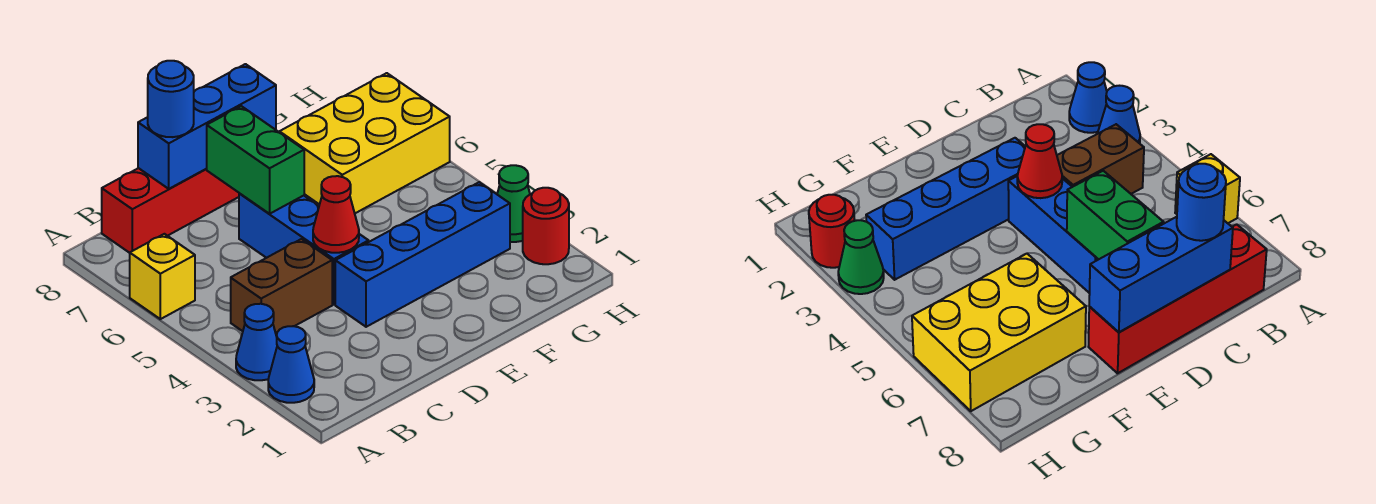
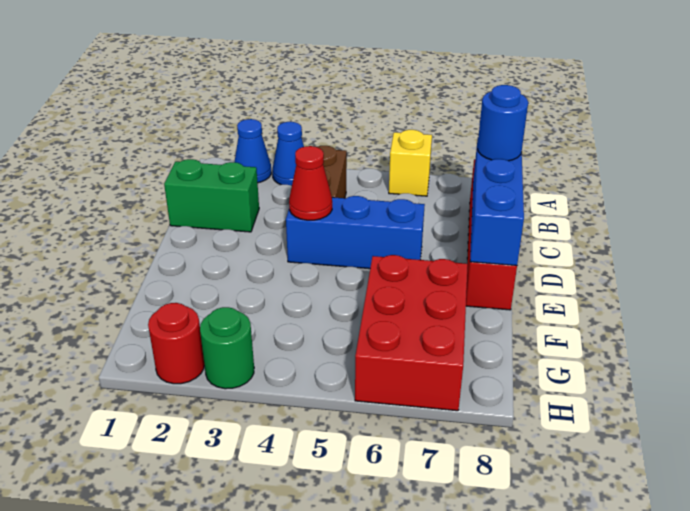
blue 1x4 brick [335,182,510,327] -> none
green 1x2 brick [207,106,304,214] -> green 1x2 brick moved to [164,159,259,232]
yellow 2x3 brick [279,73,450,213] -> red 2x3 brick [355,255,468,411]
green 1x1 cone [497,165,530,242] -> green 1x1 round brick [200,307,254,389]

